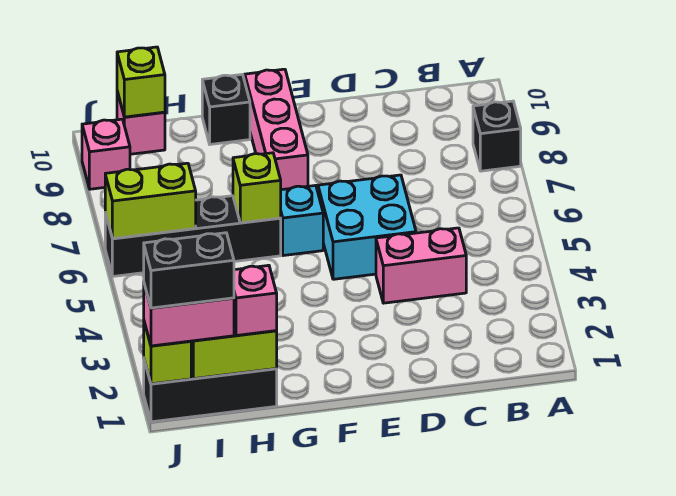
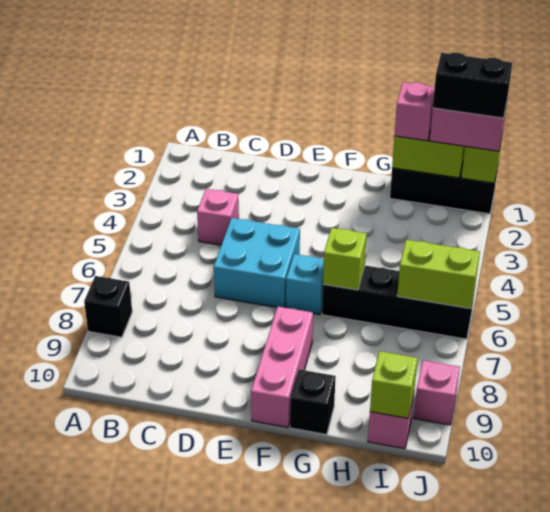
pink 1x2 brick [376,228,466,303] -> pink 1x1 brick [197,189,239,245]

